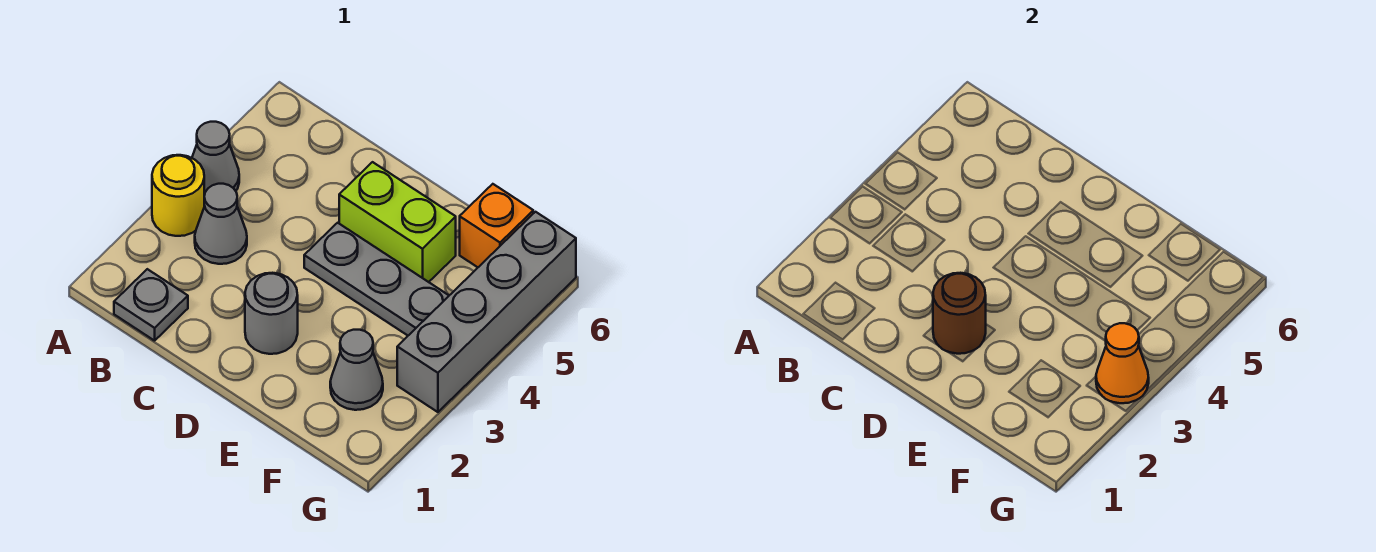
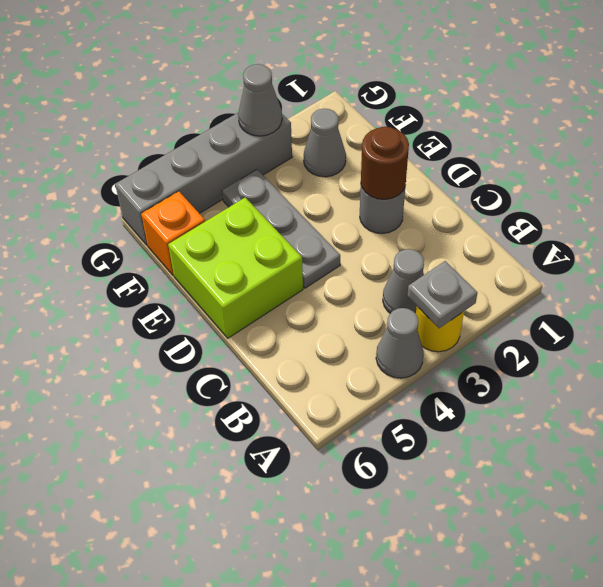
grey 1x1 plate [114,269,188,341] -> grey 1x1 plate moved to [407,261,477,328]
lime 1x2 brick [339,162,456,282] -> lime 2x2 brick [168,197,303,338]
orange 1x1 cone [1096,323,1149,403] -> grey 1x1 cone [238,64,282,136]

